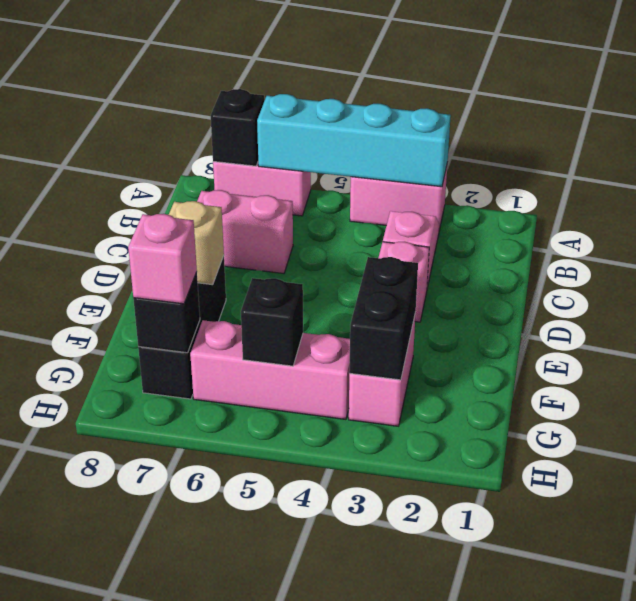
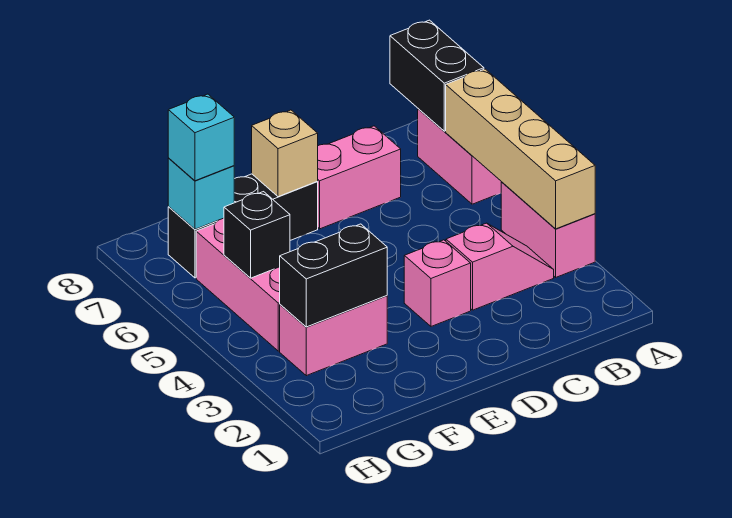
cyan 1x4 brick [257,94,451,187] -> tan 1x4 brick [446,69,595,229]
black 1x1 brick [211,89,265,166] -> black 1x2 brick [390,20,484,131]
pink 1x2 brick [197,190,293,273] -> pink 1x2 brick turned to [317,126,401,229]
black 1x1 brick [133,272,200,353] -> cyan 1x1 brick [168,158,234,229]
pink 1x1 brick [128,214,197,304] -> cyan 1x1 brick [168,94,234,181]

